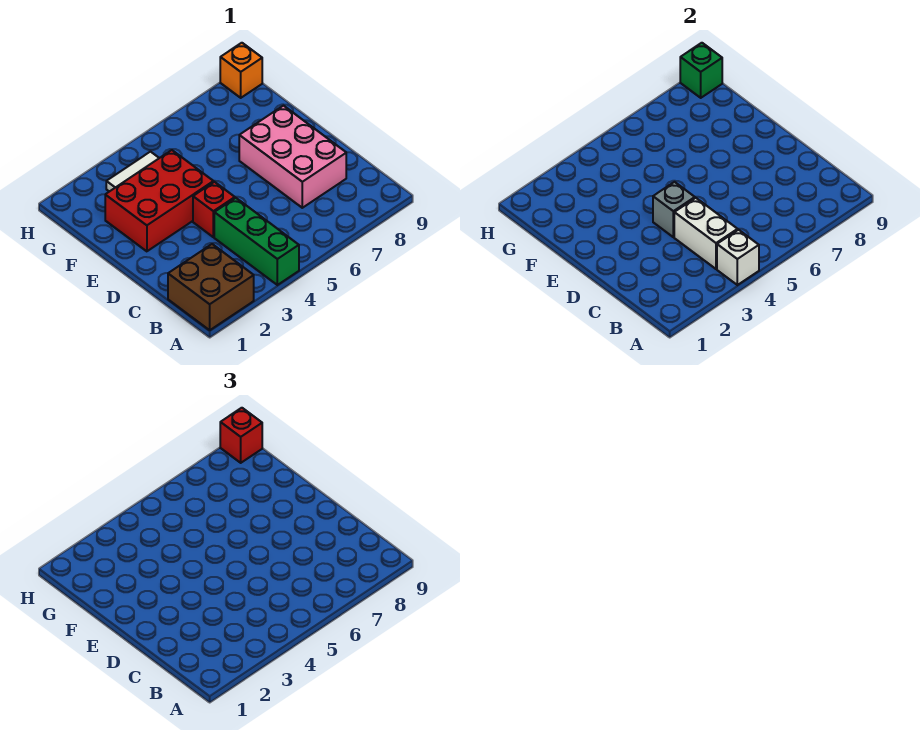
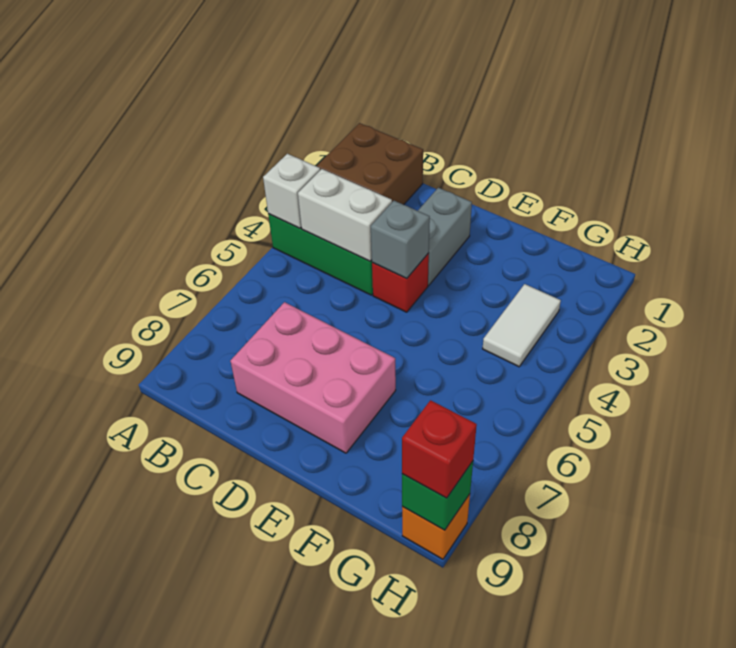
none -> grey 1x2 brick [418,188,472,285]
red 2x3 brick [105,150,214,251] -> none

